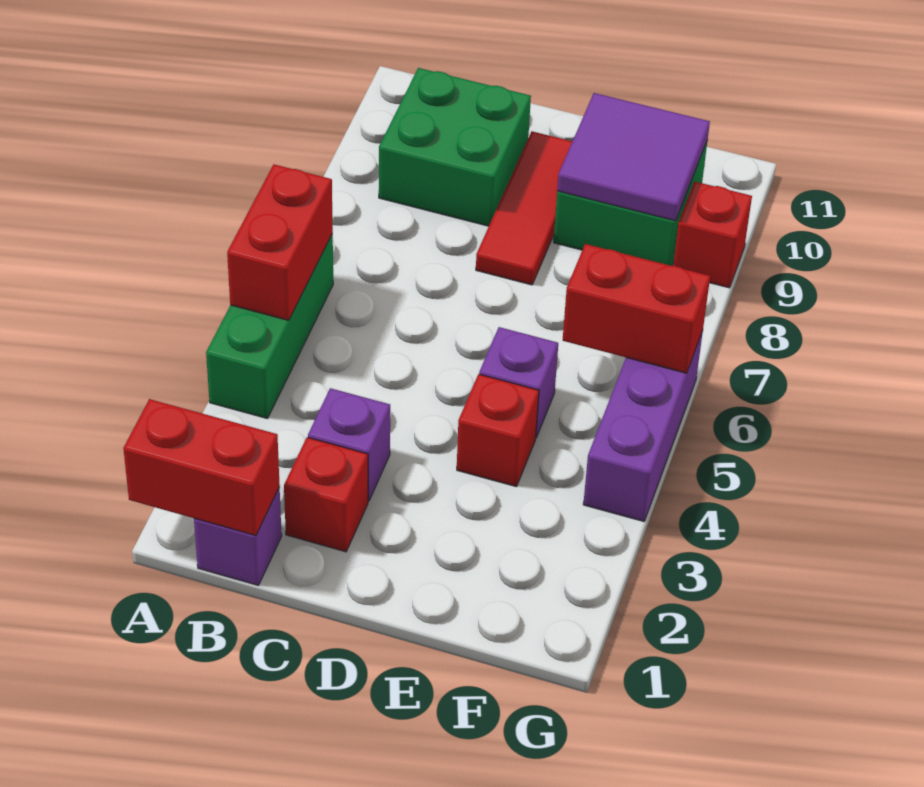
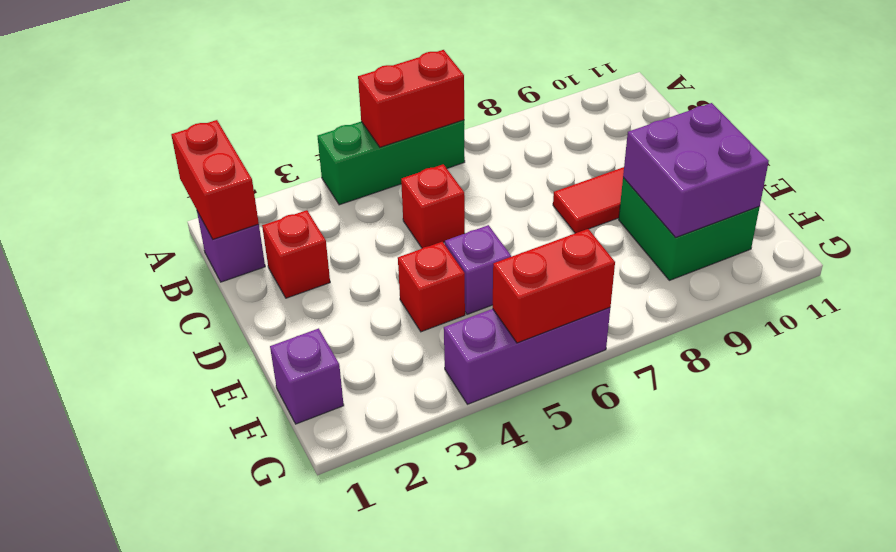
green 2x2 brick [379,68,531,226] -> none
purple 1x1 brick [308,388,390,501] -> purple 1x1 brick moved to [270,328,344,424]
purple 2x2 tile [557,93,710,221] -> purple 2x2 brick [623,103,769,238]
red 1x2 brick [563,244,710,373] -> red 1x2 brick turned to [493,229,615,343]
red 1x1 brick [673,182,752,288] -> red 1x1 brick moved to [401,164,465,248]

